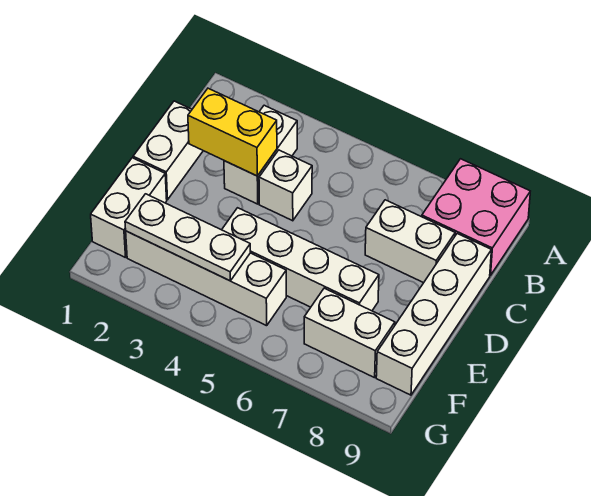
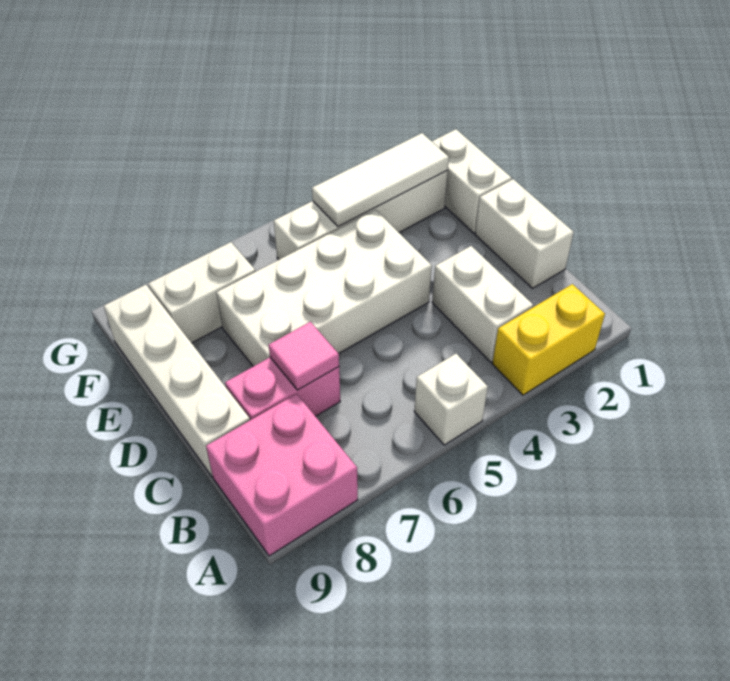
yellow 1x2 brick [188,88,277,176] -> yellow 1x2 brick moved to [492,284,605,395]
white 1x1 brick [259,150,312,221] -> white 1x1 brick moved to [414,354,488,445]
white 1x2 brick [365,200,455,283] -> pink 1x2 brick [225,358,340,420]
none -> pink 1x1 tile [269,322,339,390]
white 1x4 brick [222,208,379,311] -> white 2x4 brick [216,210,432,366]
white 1x3 plate [125,194,250,281] -> white 1x3 tile [312,133,449,226]

